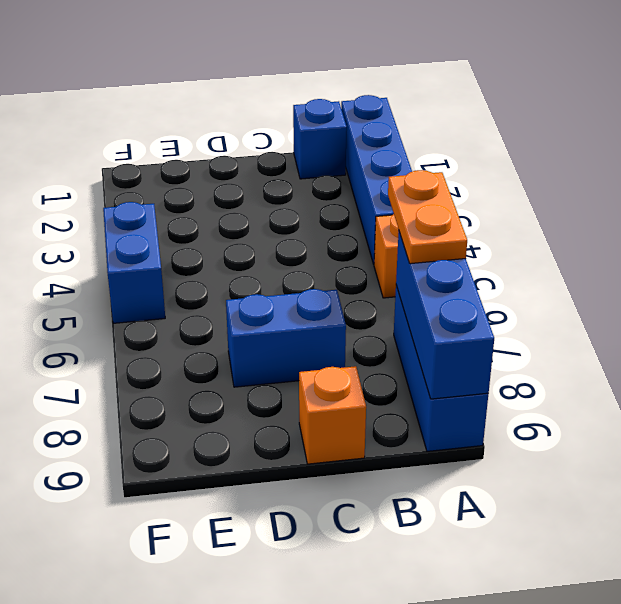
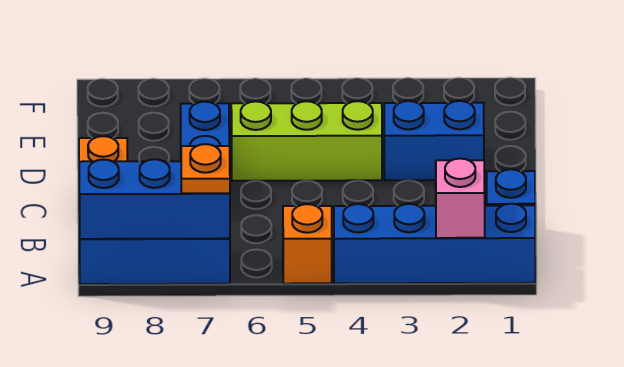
none -> pink 1x1 brick [436,159,485,238]
orange 1x2 plate [388,170,467,264] -> orange 1x1 plate [181,144,230,193]
none -> lime 1x3 brick [231,101,382,181]
blue 1x2 brick [103,202,165,323] -> blue 1x2 brick moved to [384,101,484,180]

